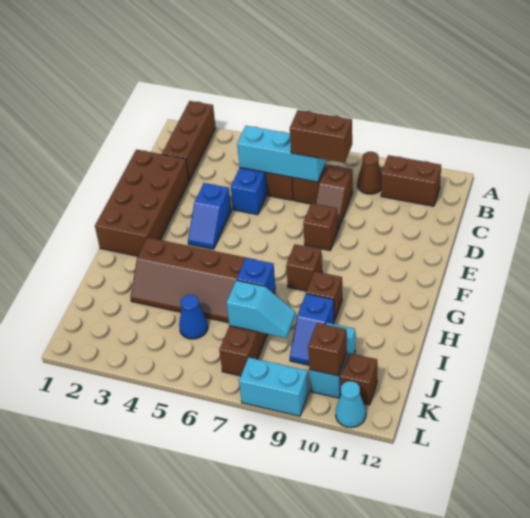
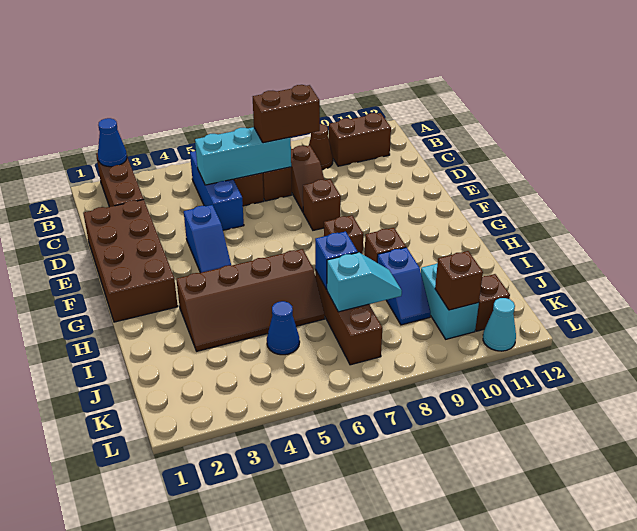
none -> blue 1x1 cone [98,118,127,167]
cyan 1x2 brick [239,358,309,416] -> none

